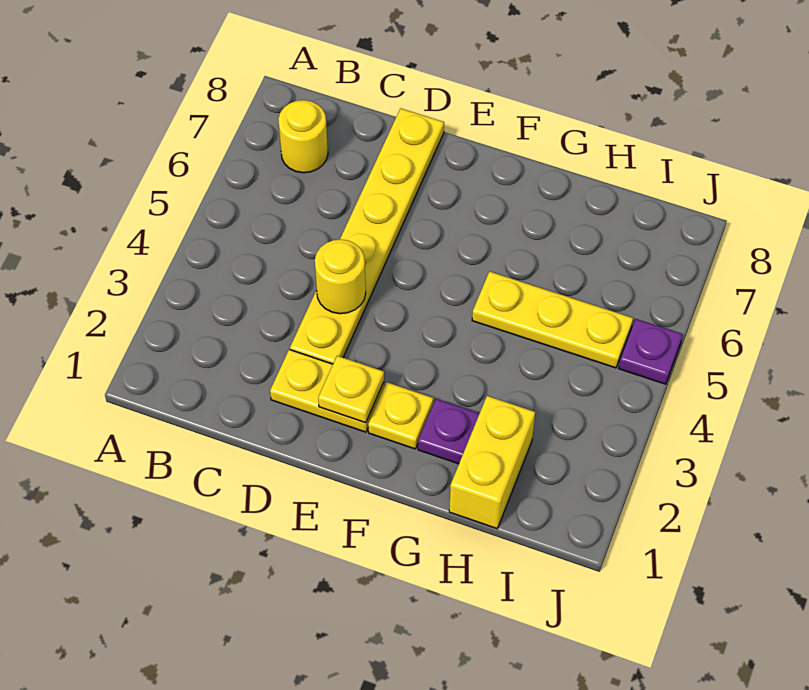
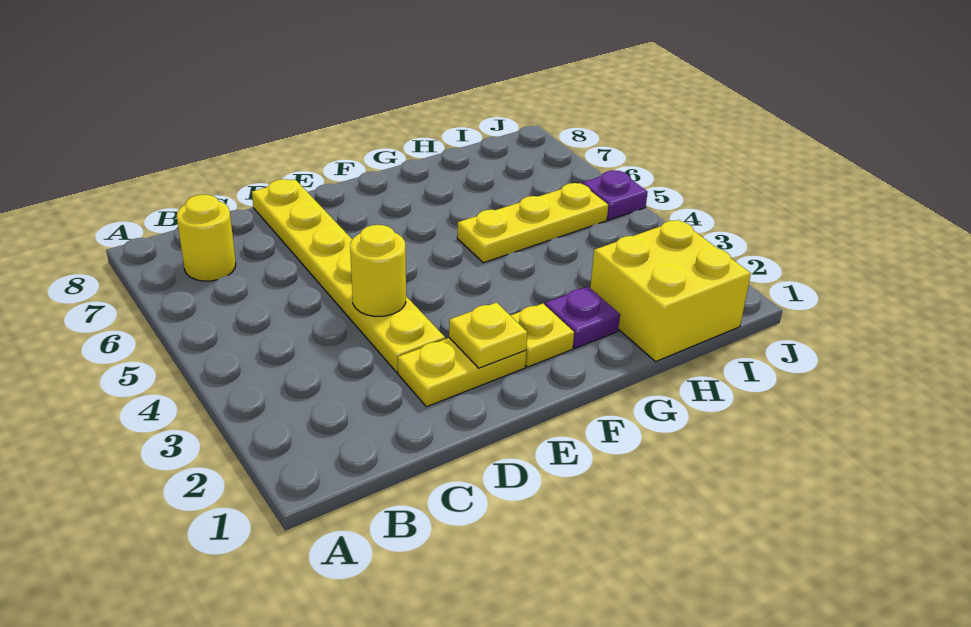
yellow 1x2 brick [449,396,535,529] -> yellow 2x2 brick [590,220,751,362]

